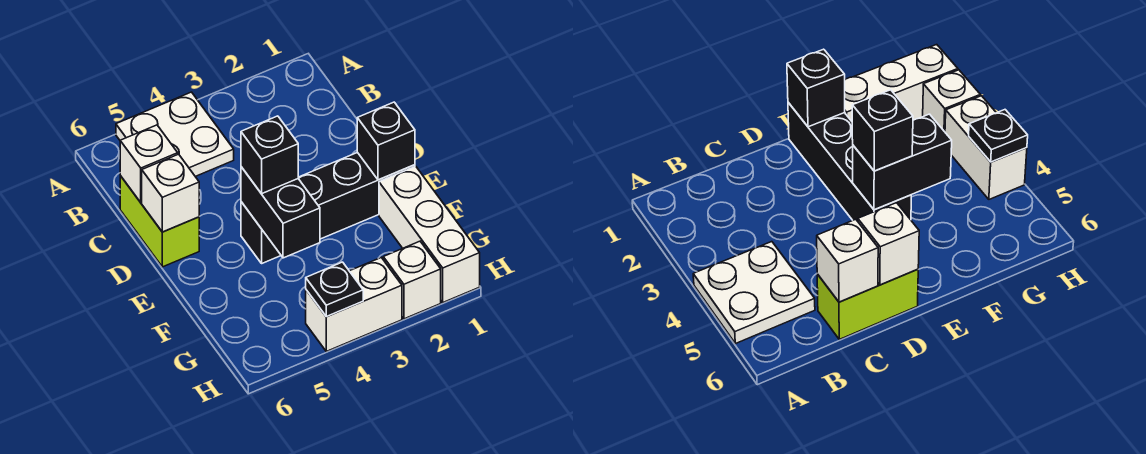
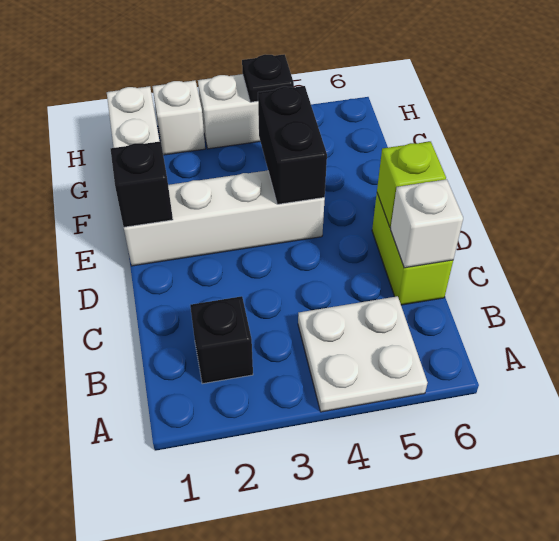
white 1x1 brick [142,154,199,232] -> lime 1x1 brick [377,142,446,227]
black 1x4 brick [241,152,415,263] -> white 1x4 brick [124,170,325,266]
black 1x1 brick [241,116,298,194] -> black 1x1 brick moved to [190,296,253,384]

